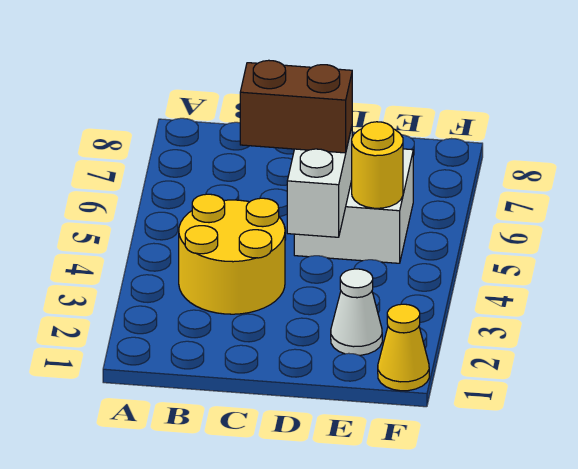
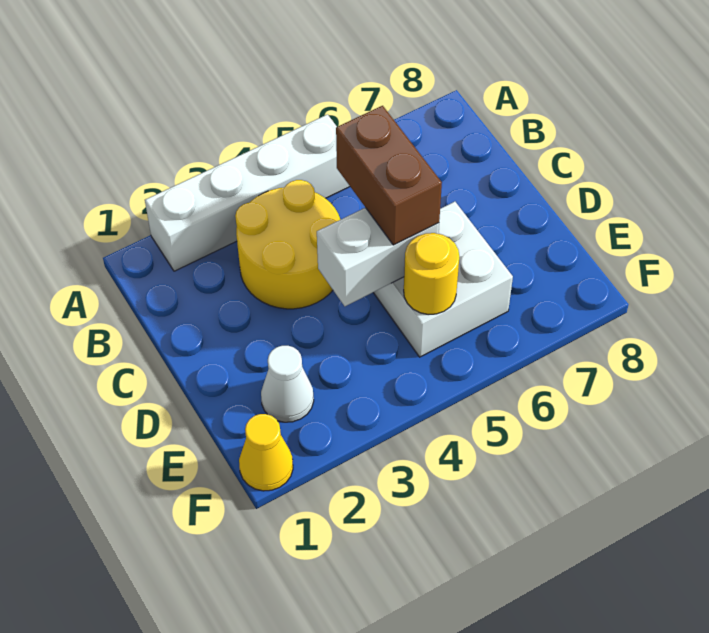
none -> white 1x4 brick [145,114,350,271]

